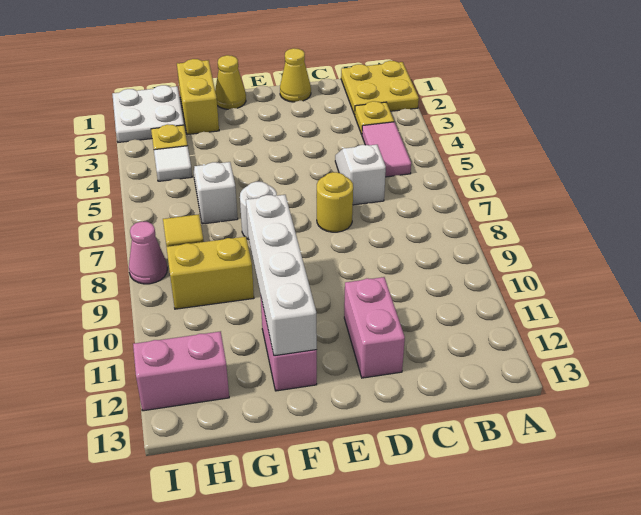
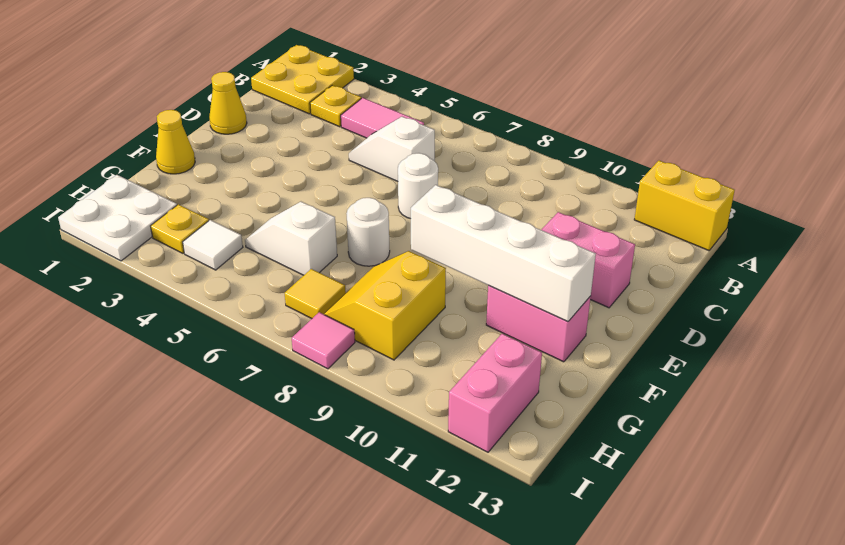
yellow 1x1 round brick [316,172,353,232] -> white 1x1 round brick [398,153,438,219]
yellow 1x2 brick [177,59,219,135] -> yellow 1x2 brick moved to [634,161,735,251]
pink 1x1 cone [129,222,167,284] -> pink 1x1 tile [292,312,355,369]

